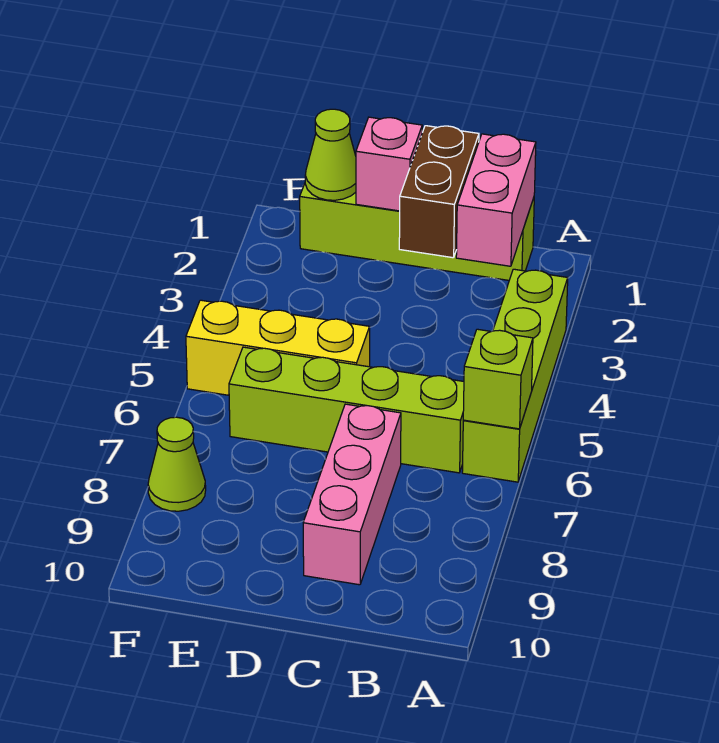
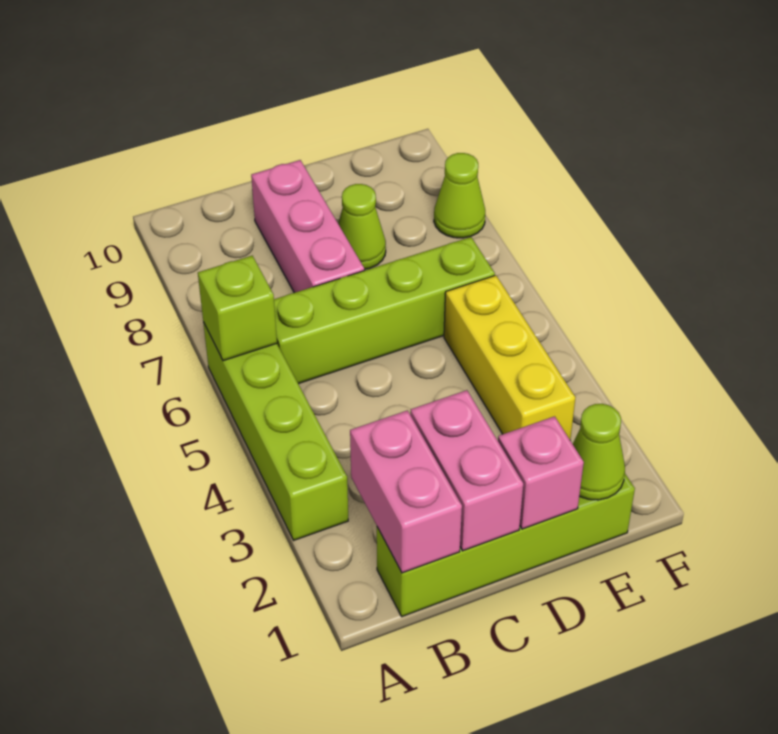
brown 1x2 brick [399,126,479,258] -> pink 1x2 brick [410,390,523,551]
yellow 1x3 brick [186,300,370,395] -> yellow 1x3 brick turned to [444,275,576,439]
none -> lime 1x1 cone [338,184,386,269]

